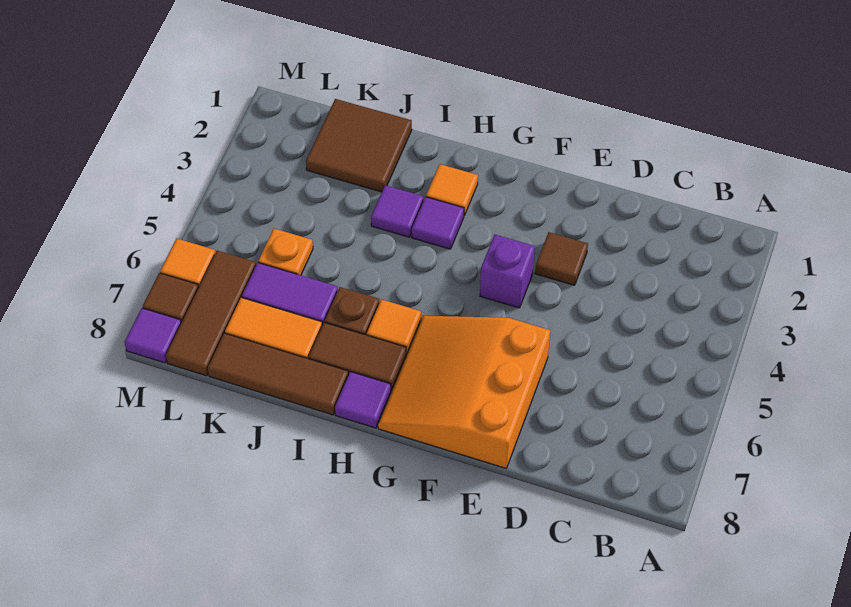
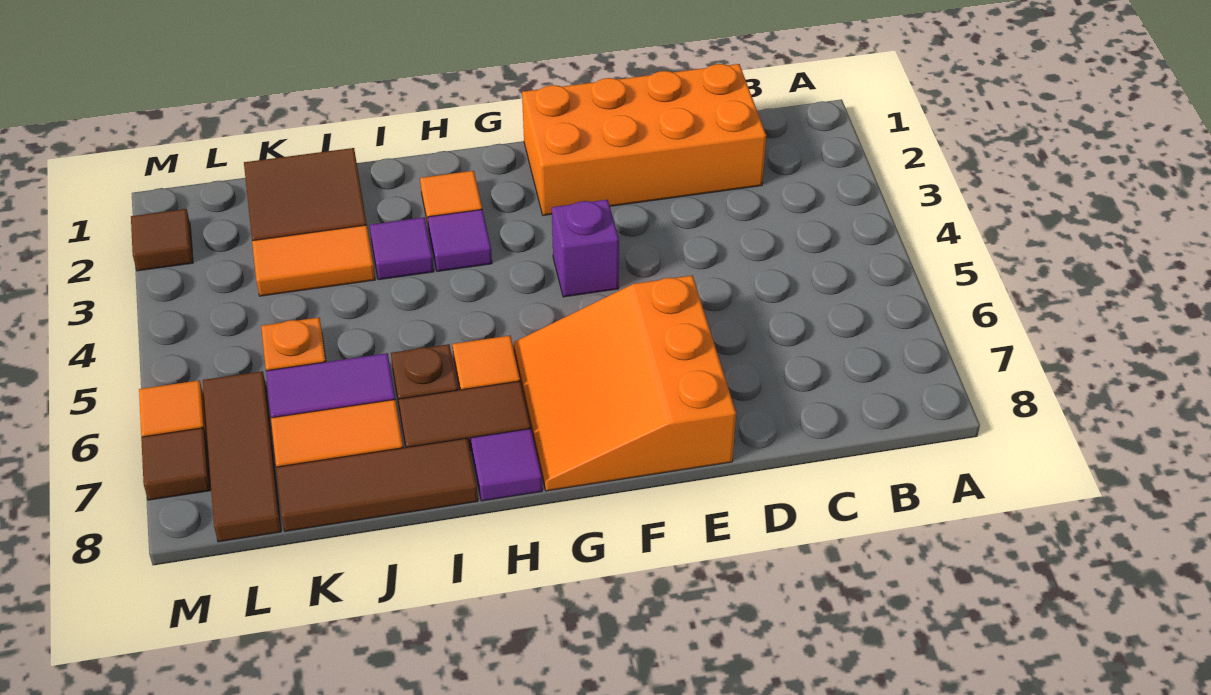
none -> orange 2x4 brick [522,64,766,215]
brown 1x1 tile [535,232,588,285] -> brown 1x1 tile moved to [131,209,193,271]
none -> orange 1x2 tile [252,225,375,296]
purple 1x1 tile [124,308,181,363] -> none

